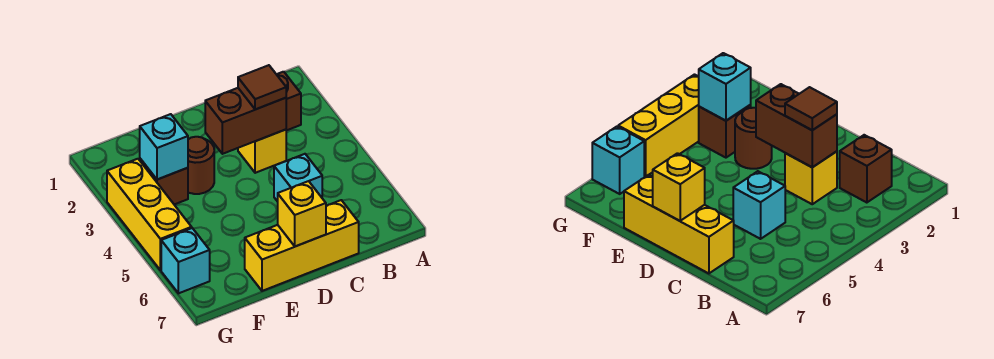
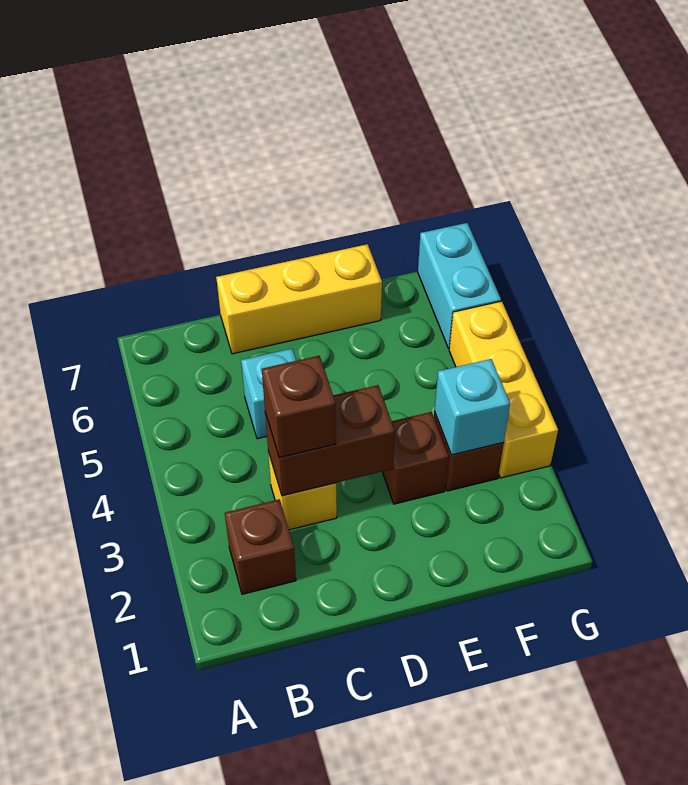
brown 1x1 tile [238,65,286,110] -> brown 1x1 brick [262,356,336,458]
yellow 1x1 brick [278,181,326,246] -> none
brown 1x1 round brick [188,137,214,194] -> brown 1x1 brick [383,412,449,504]
cyan 1x1 brick [161,228,210,293] -> cyan 1x2 brick [418,223,501,349]

